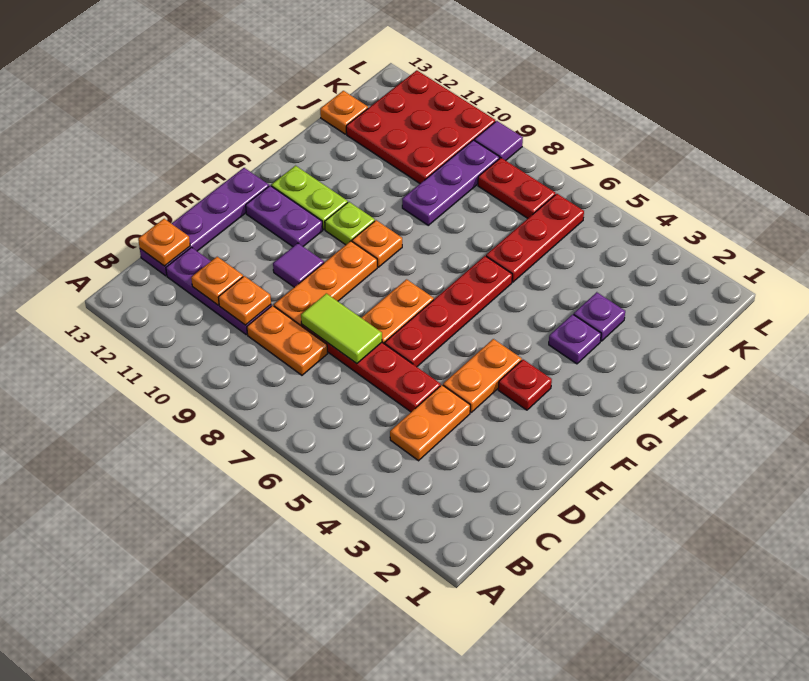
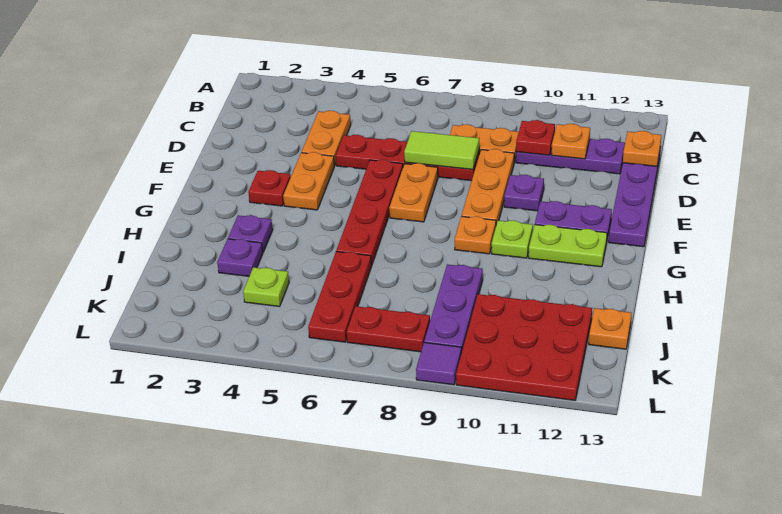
orange 1x1 plate [218,276,271,325] -> red 1x1 plate [516,120,555,155]
purple 1x1 tile [273,243,324,287] -> purple 1x1 plate [504,175,544,211]
none -> lime 1x1 plate [243,267,289,307]

